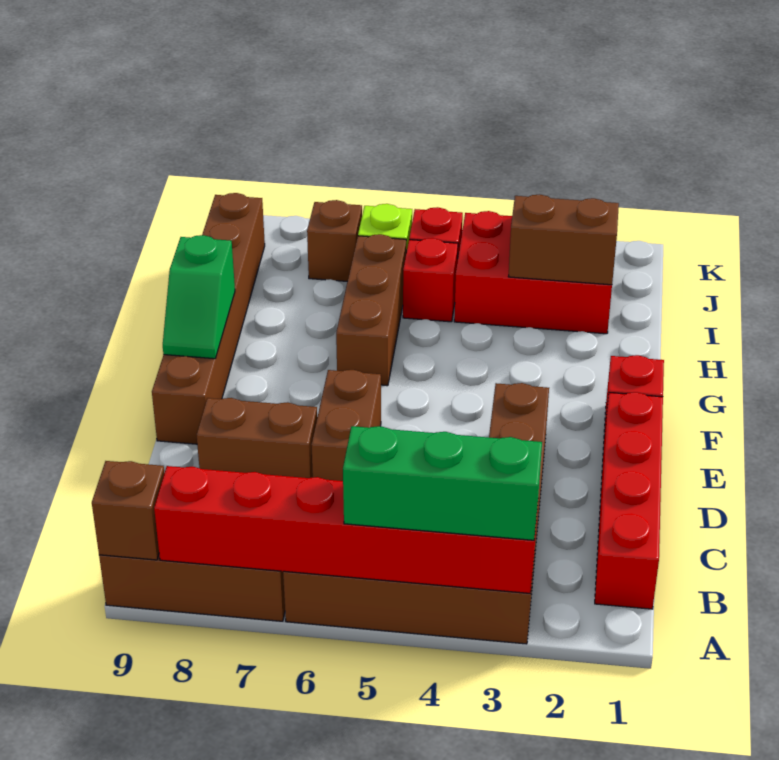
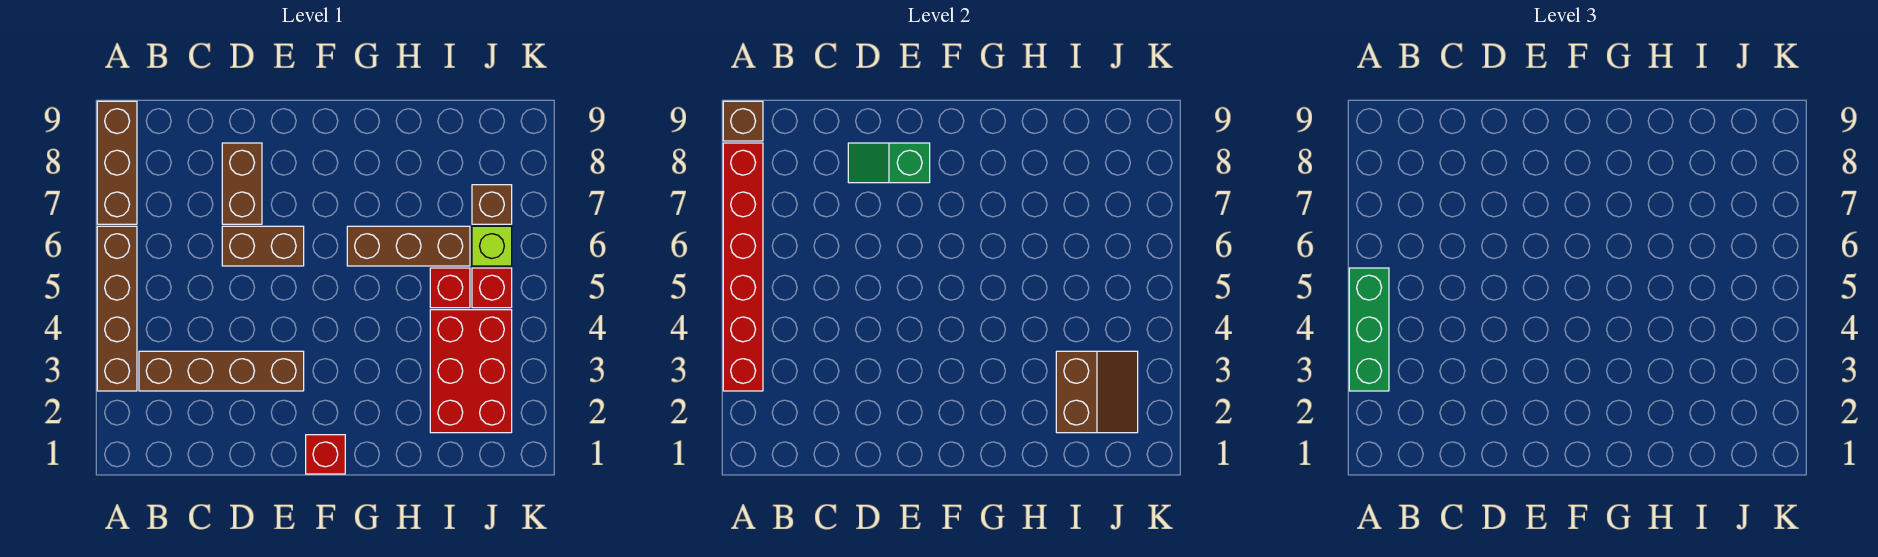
red 1x4 brick [595,392,663,609] -> none
brown 1x6 brick [152,193,265,444] -> none
green 1x2 slope [163,235,235,359] -> green 1x2 slope moved to [848,143,930,183]

